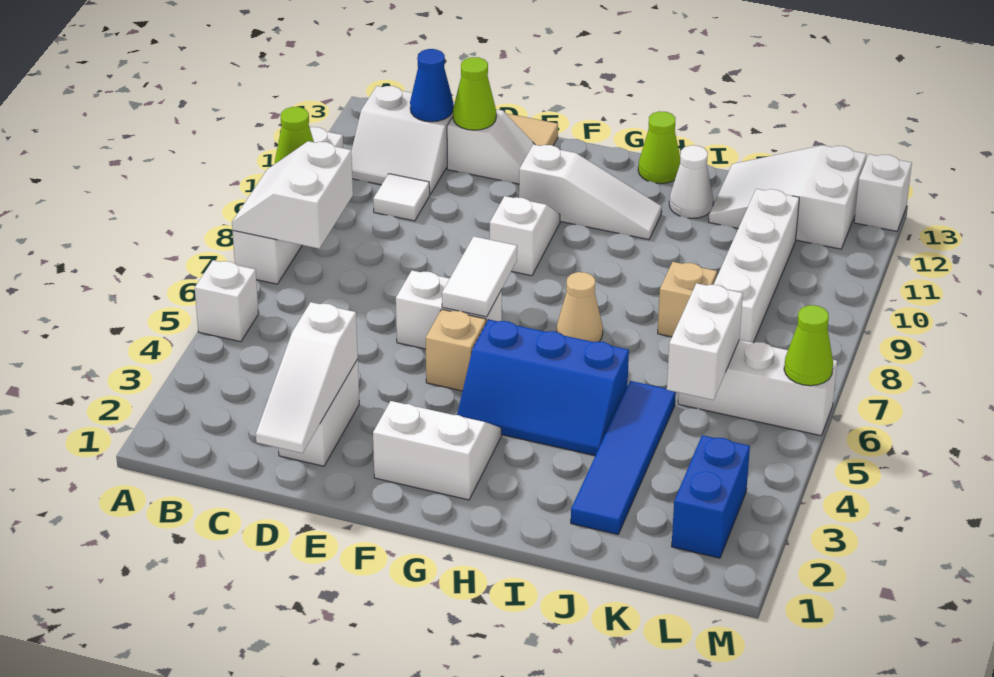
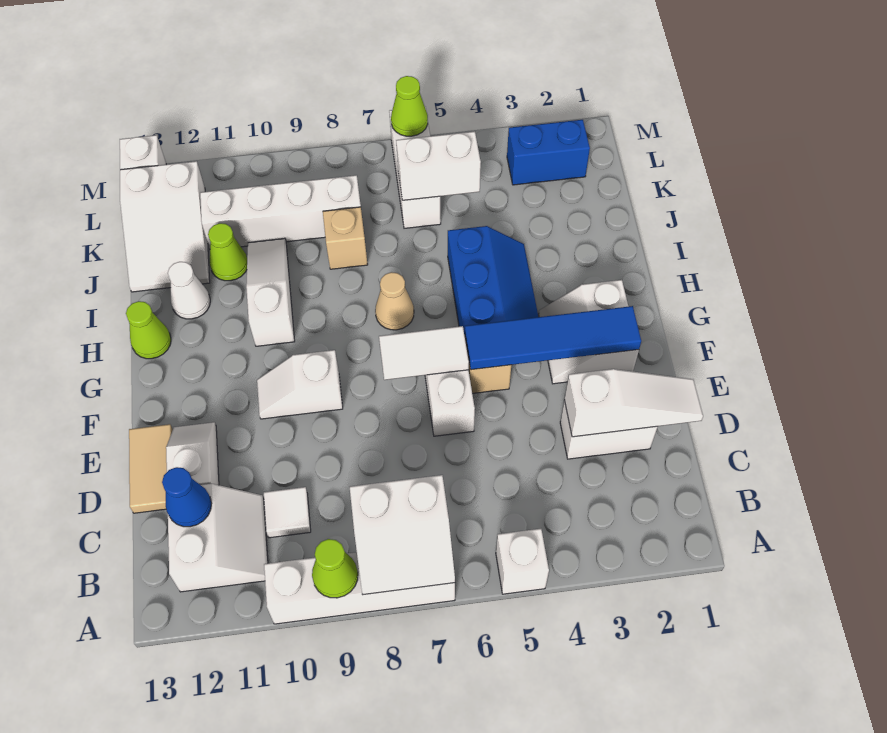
lime 1x1 cone [453,57,496,130] -> lime 1x1 cone moved to [208,223,247,281]
white 1x3 slope [519,144,662,240] -> white 1x3 slope moved to [246,238,295,346]
blue 1x4 tile [571,381,676,534] -> blue 1x4 tile moved to [464,306,641,370]

